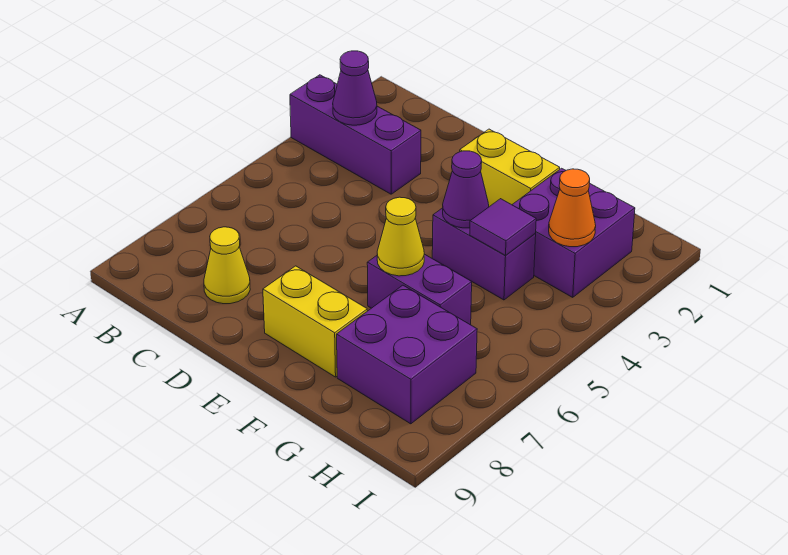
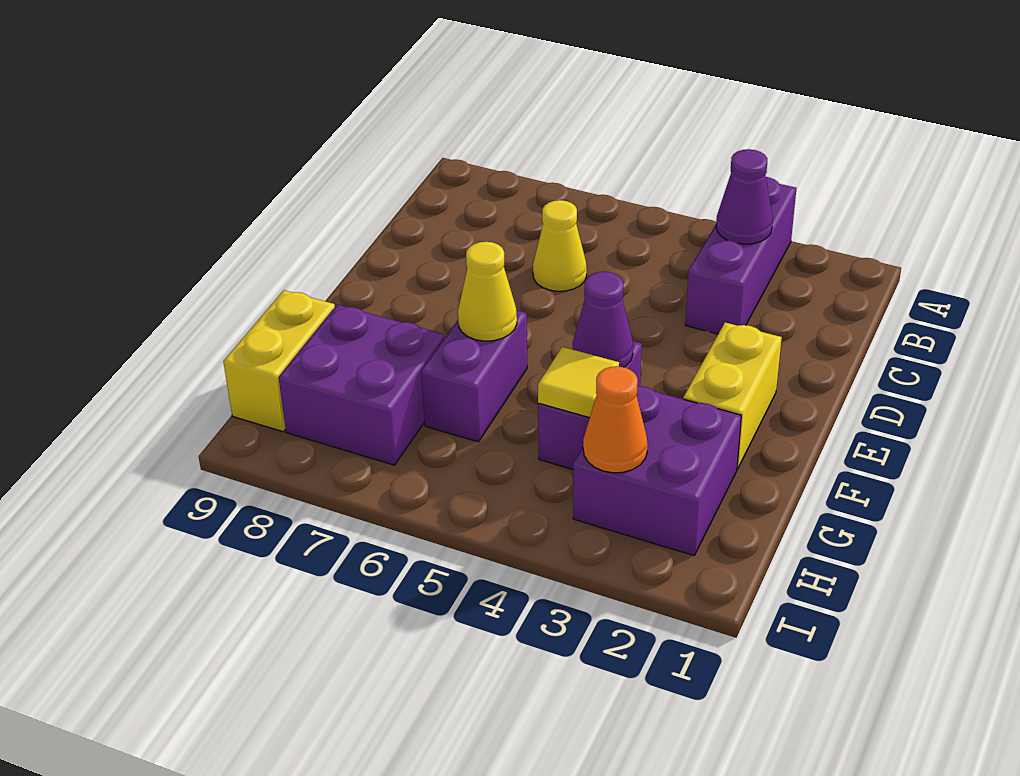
yellow 1x1 cone [204,227,250,304] -> yellow 1x1 cone moved to [533,200,587,291]
yellow 1x2 brick [263,266,367,377] -> yellow 1x2 brick moved to [223,290,335,432]
purple 1x1 tile [470,199,536,255] -> yellow 1x1 tile [538,347,619,418]

